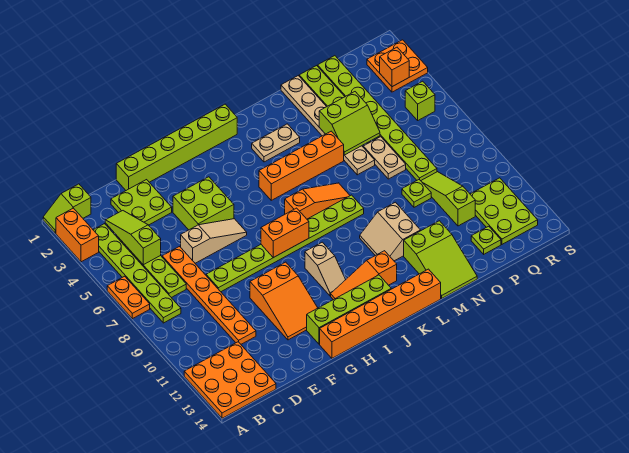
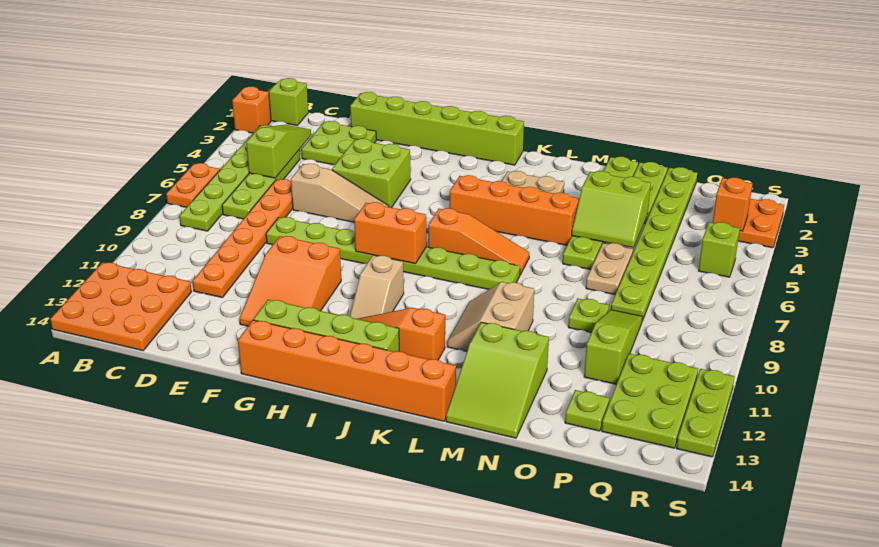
orange 1x2 brick [56,208,99,262] -> orange 1x1 brick [232,87,271,133]
tan 1x6 plate [281,76,375,175] -> lime 1x6 plate [563,157,638,270]
none -> lime 1x3 plate [676,369,735,457]

